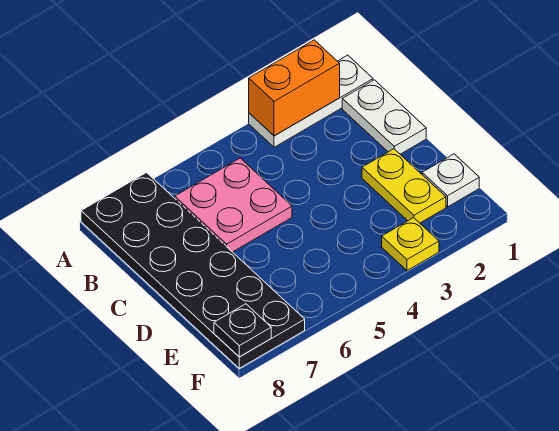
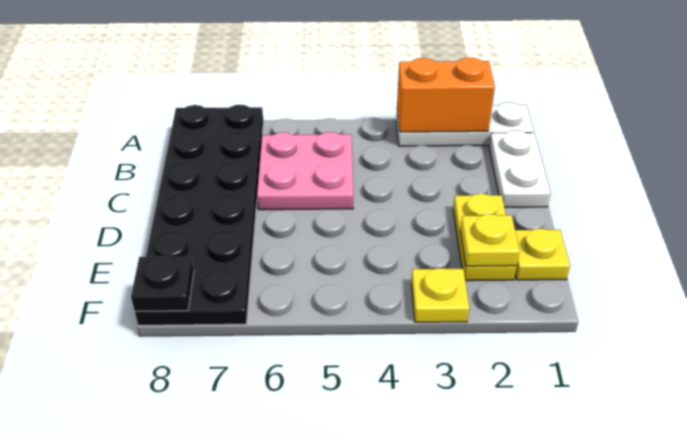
white 1x1 plate [422,154,479,207] -> yellow 1x1 plate [515,229,570,280]
none -> yellow 1x1 plate [460,214,520,266]

